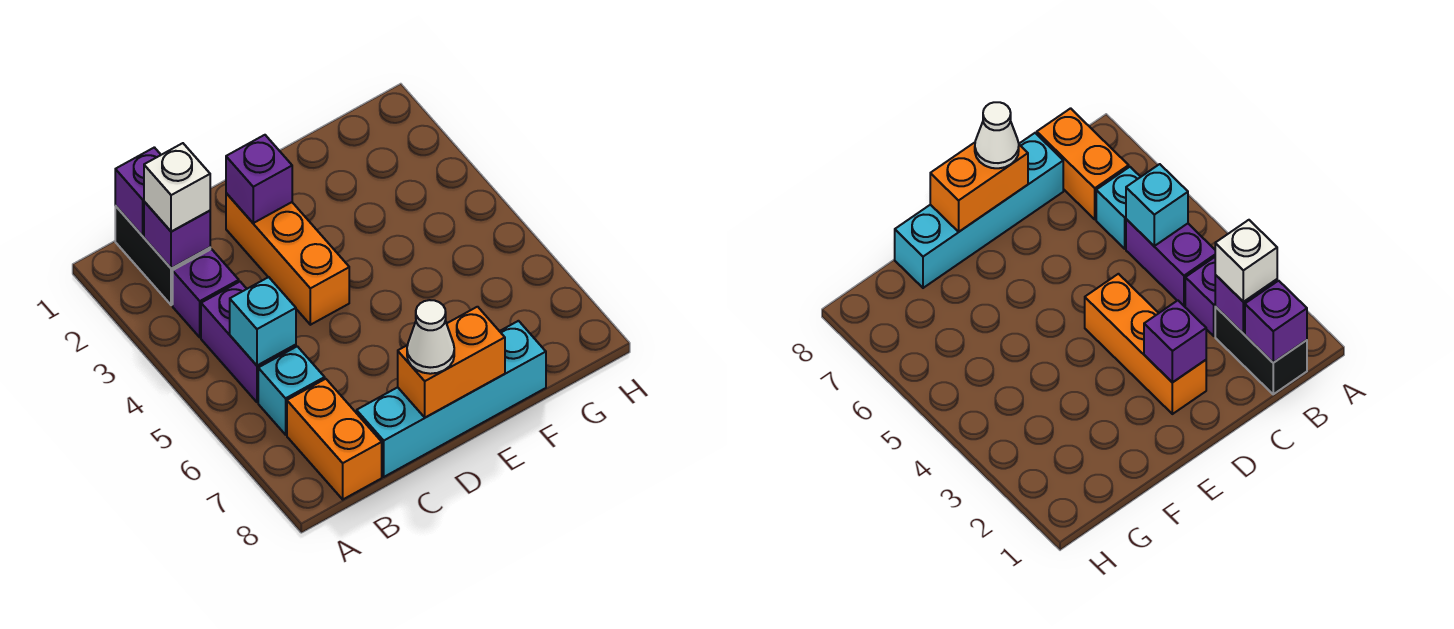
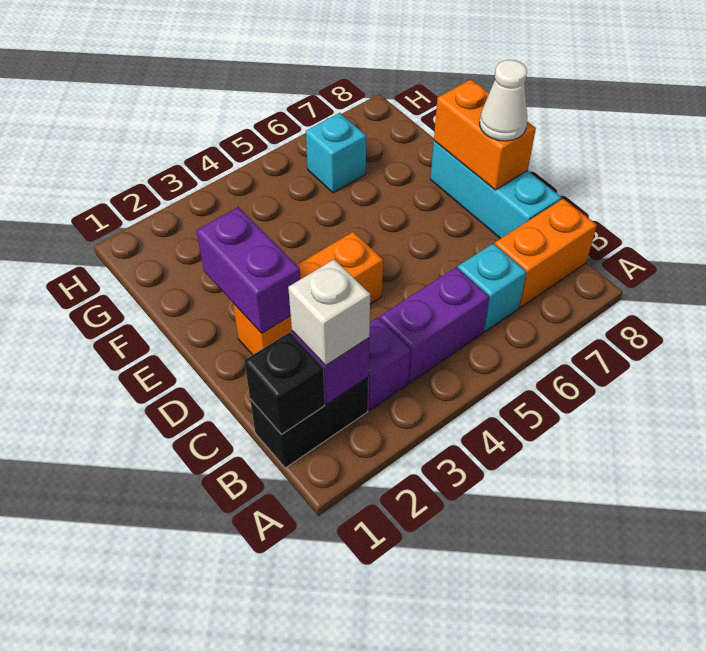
purple 1x1 brick [115,147,161,236] -> black 1x1 brick [244,332,325,435]
cyan 1x1 brick [230,277,296,366] -> cyan 1x1 brick moved to [306,113,366,193]
cyan 1x4 brick [357,321,546,477] -> cyan 1x3 brick [430,141,561,239]
purple 1x1 brick [226,135,292,223] -> purple 1x2 brick [197,207,300,333]

